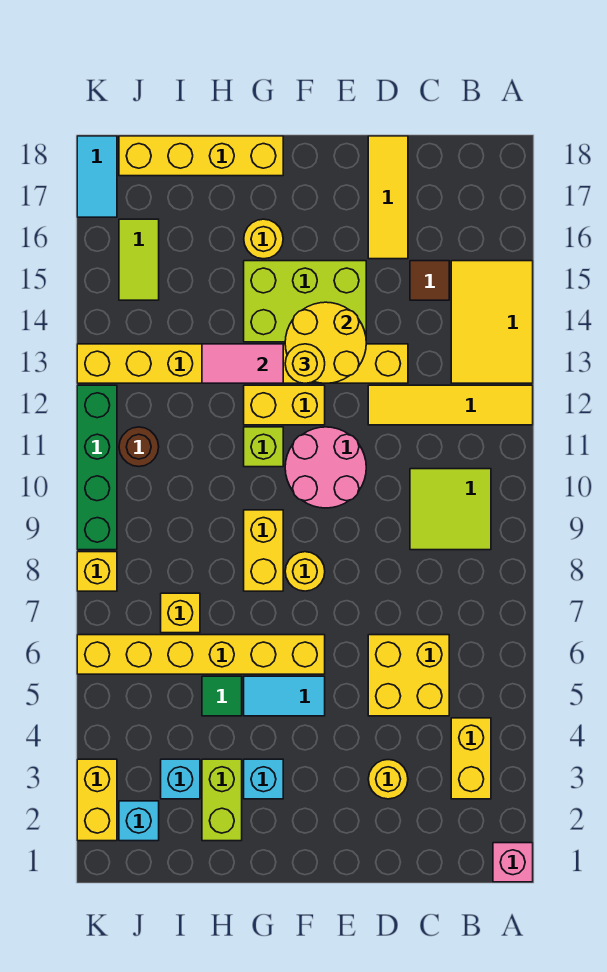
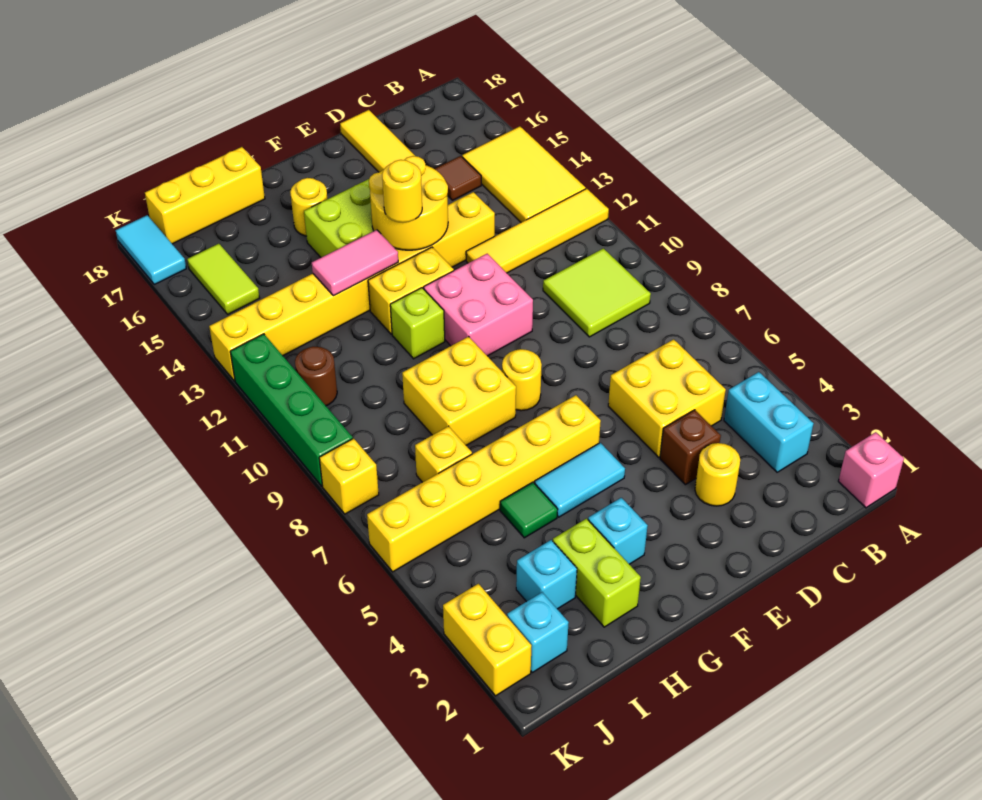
yellow 1x2 brick [451,718,491,799] -> cyan 1x2 brick [724,372,814,472]
none -> brown 1x1 brick [660,410,721,485]
pink 2x2 round brick [285,427,366,508] -> pink 2x2 brick [424,254,533,356]
yellow 1x2 brick [244,510,283,591] -> yellow 2x2 brick [402,337,516,445]
yellow 1x4 brick [119,136,283,176] -> yellow 1x3 brick [145,147,265,244]

